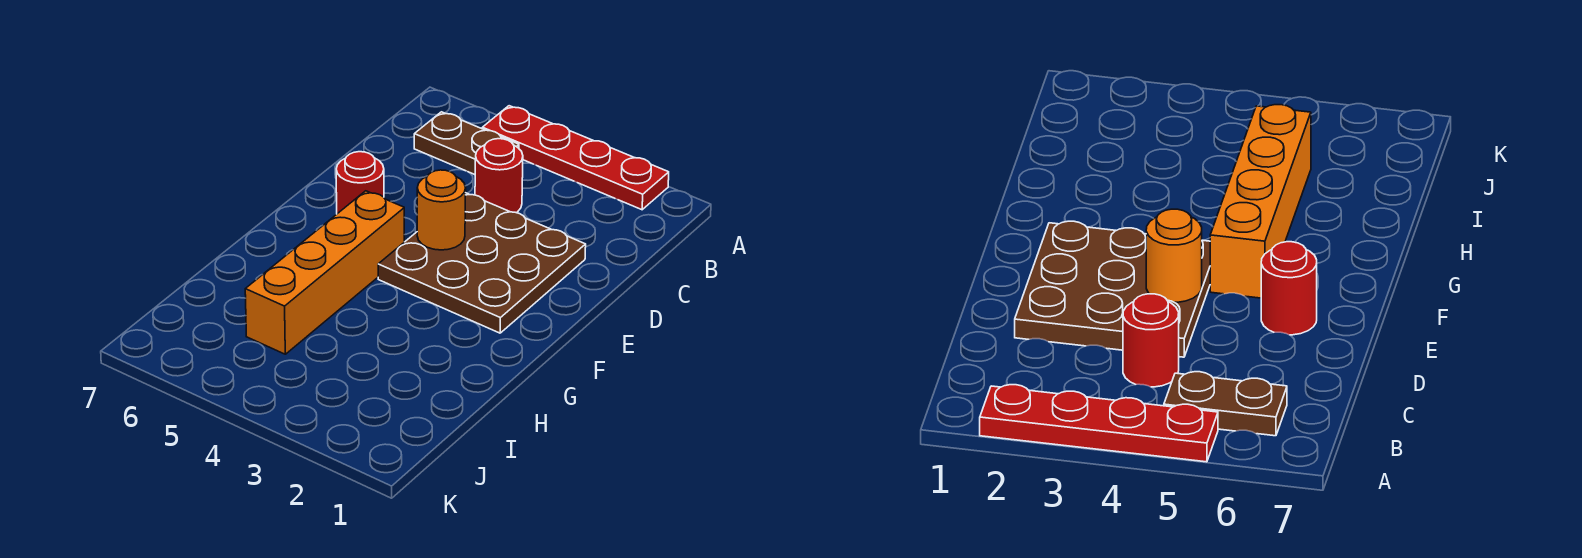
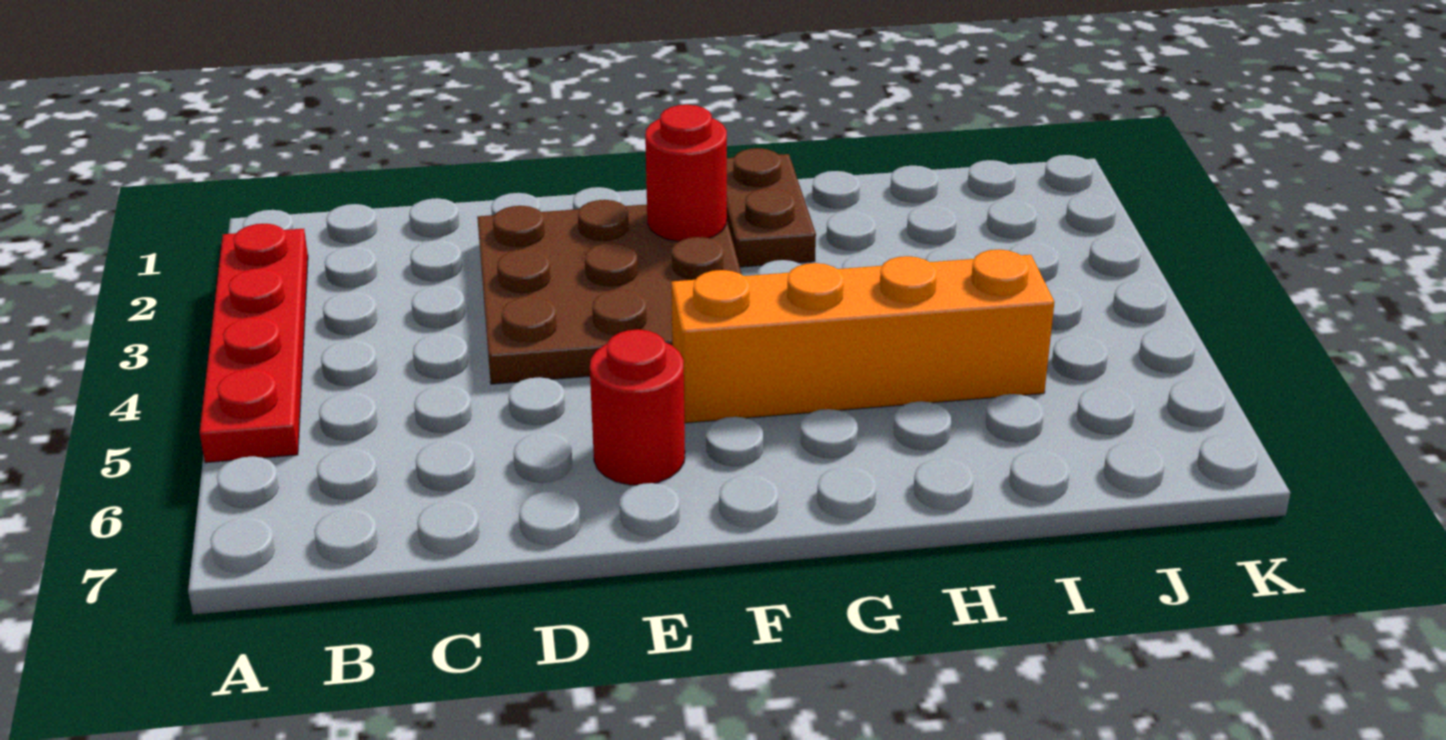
brown 1x2 plate [414,112,519,175] -> brown 1x2 plate moved to [727,148,816,267]
red 1x1 round brick [475,139,523,213] -> red 1x1 round brick moved to [645,105,727,242]
orange 1x1 round brick [417,170,466,250] -> none

